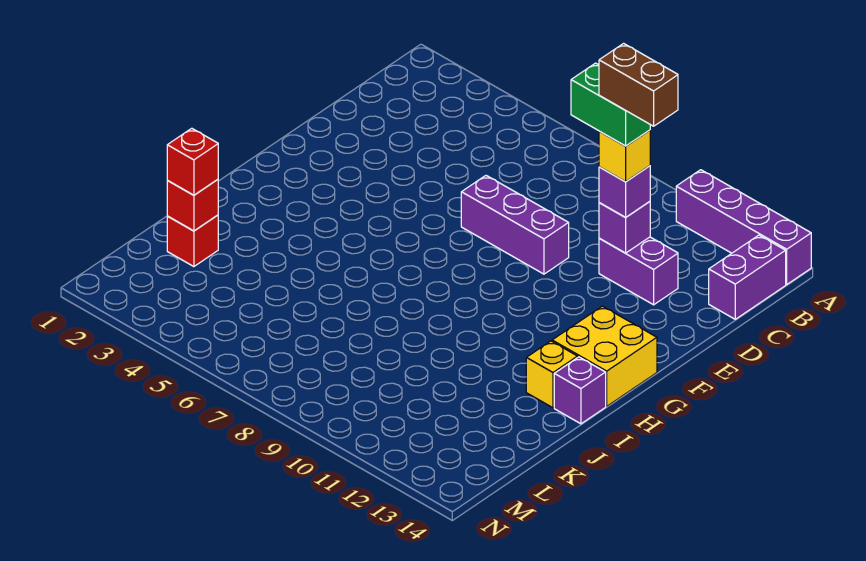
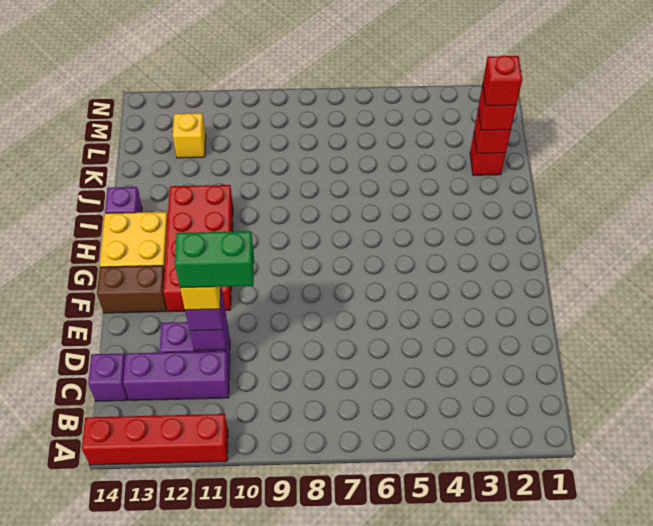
purple 1x4 brick [676,170,811,284] -> red 1x4 brick [82,414,228,465]
purple 1x2 brick [709,235,786,319] -> purple 1x1 brick [88,354,128,401]
brown 1x2 brick [599,43,678,126] -> brown 1x2 brick moved to [97,266,167,313]
purple 1x3 brick [461,176,569,274] -> purple 1x3 brick moved to [123,351,229,400]
none -> red 2x4 brick [163,185,233,312]
yellow 1x1 brick [526,341,578,408] -> yellow 1x1 brick moved to [173,113,206,158]
none -> red 1x1 brick [483,56,522,106]

